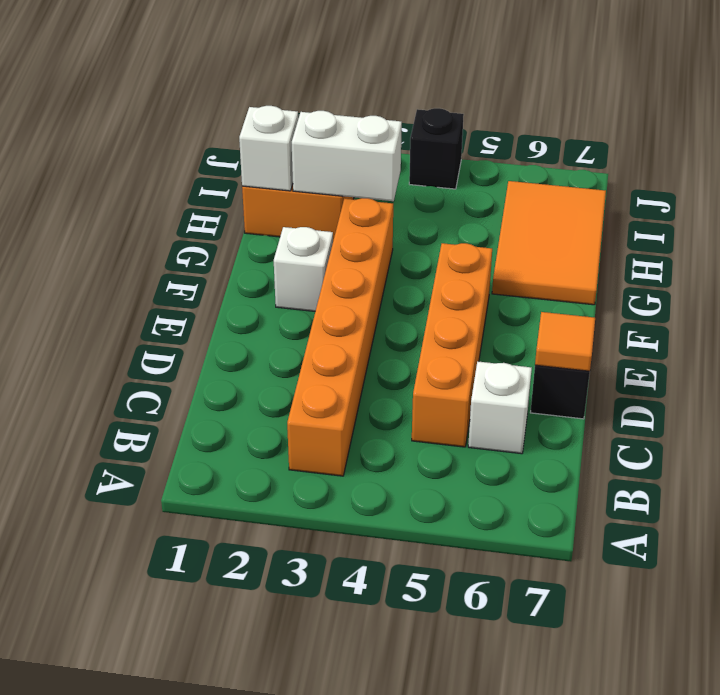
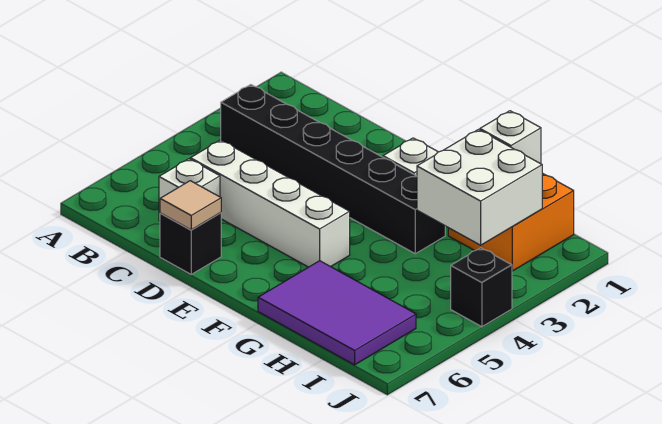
orange 1x6 brick [287,198,393,476] -> black 1x6 brick [221,85,445,254]
orange 1x4 brick [412,243,492,447] -> white 1x4 brick [190,140,350,267]
orange 1x1 tile [535,312,595,371] -> tan 1x1 tile [160,181,221,230]
orange 2x3 tile [492,181,606,305] -> purple 2x3 tile [258,261,416,365]
white 1x2 brick [292,111,402,201] -> white 2x2 brick [417,130,542,245]

